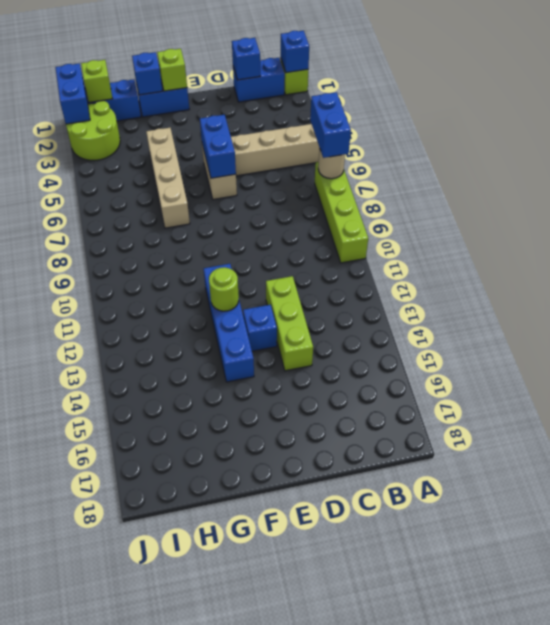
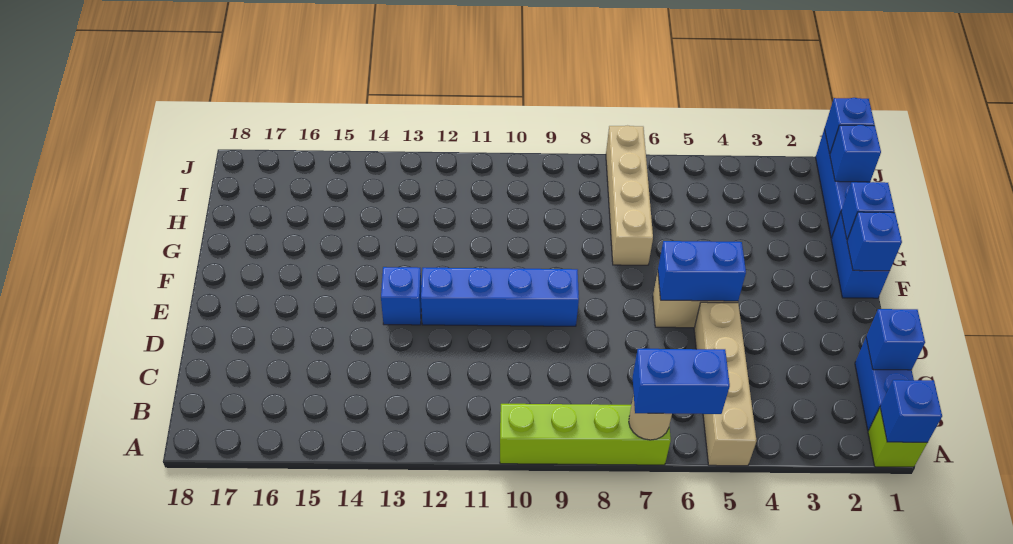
lime 1x3 brick [266,276,313,371] -> none
lime 1x1 brick [157,49,187,91] -> blue 1x1 brick [847,212,902,271]
blue 1x4 brick [204,264,254,382] -> blue 1x4 brick moved to [421,268,579,326]
lime 1x1 round brick [209,267,239,311] -> none
tan 1x4 brick [146,128,190,228] -> tan 1x4 brick turned to [606,126,653,265]
lime 1x1 brick [81,60,113,103] -> blue 1x1 brick [830,125,881,182]
lime 2x2 round brick [66,101,120,160] -> none
blue 1x2 brick [55,63,90,124] -> blue 1x1 brick [825,98,875,153]

